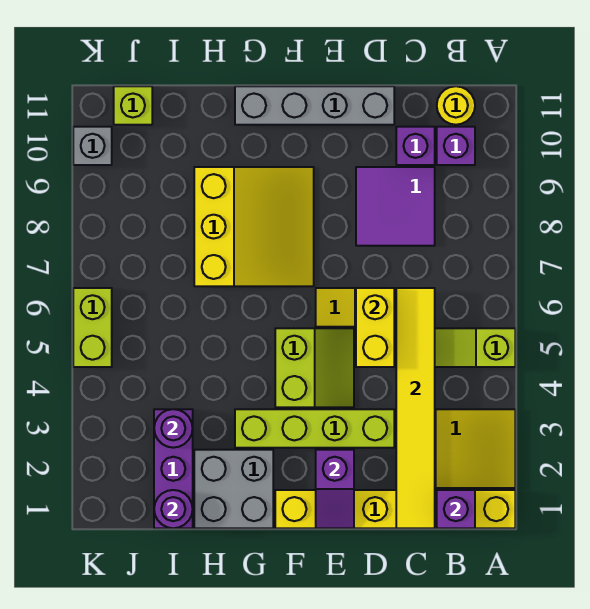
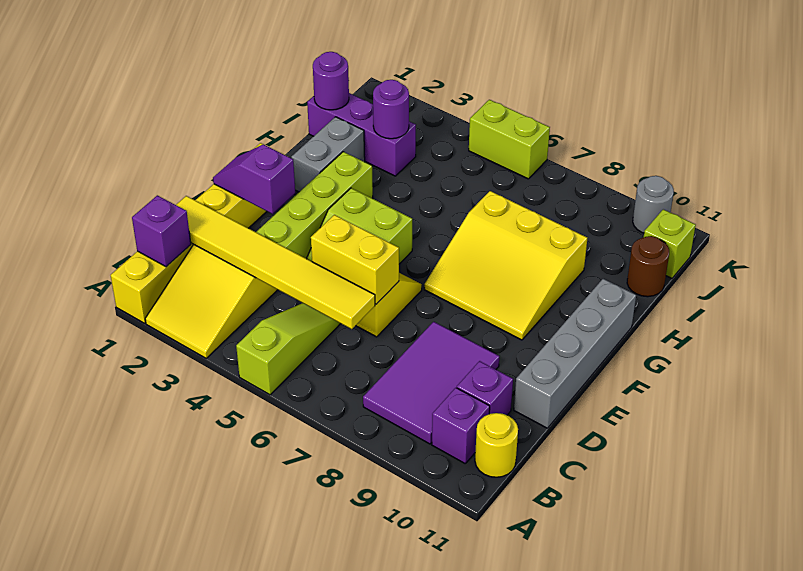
purple 2x2 tile [356,167,435,246] -> purple 2x3 tile [363,322,499,444]
grey 2x2 brick [194,450,273,528] -> grey 1x2 brick [291,117,365,192]
none -> brown 1x1 round brick [627,236,669,297]
grey 1x1 brick [73,127,112,165] -> grey 1x1 round brick [633,176,674,233]

